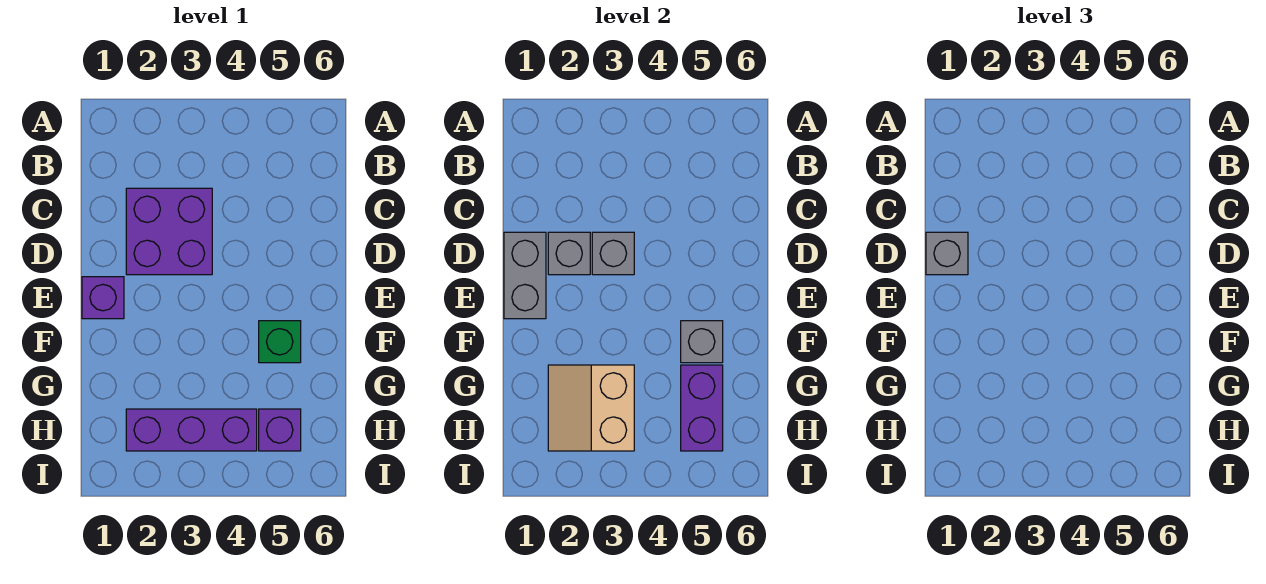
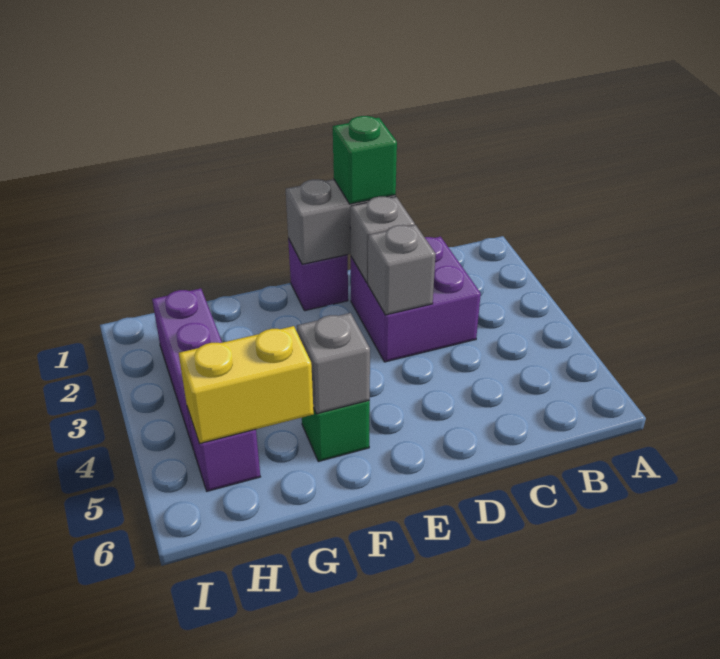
grey 1x1 brick [926,232,968,275] -> green 1x1 brick [333,116,397,204]
tan 2x2 slope [548,365,634,451] -> none
purple 1x2 brick [681,365,723,451] -> yellow 1x2 brick [179,326,314,444]

